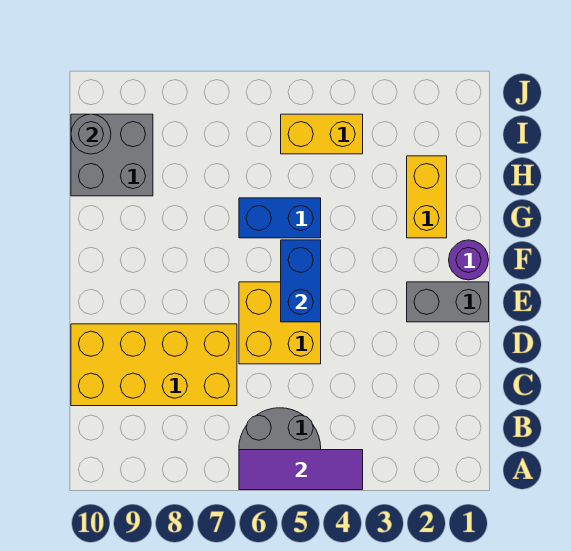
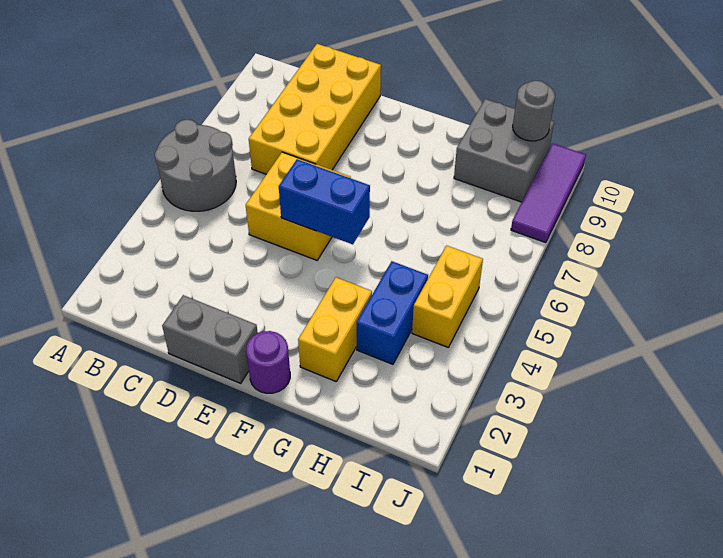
purple 1x3 tile [239,450,363,490] -> purple 1x3 tile moved to [511,143,586,243]
grey 1x2 brick [407,282,489,322] -> grey 1x2 brick turned to [162,295,258,383]
yellow 1x2 brick [407,156,447,238] -> yellow 1x2 brick turned to [298,277,372,381]
blue 1x2 brick [239,198,321,238] -> blue 1x2 brick moved to [357,261,428,364]

